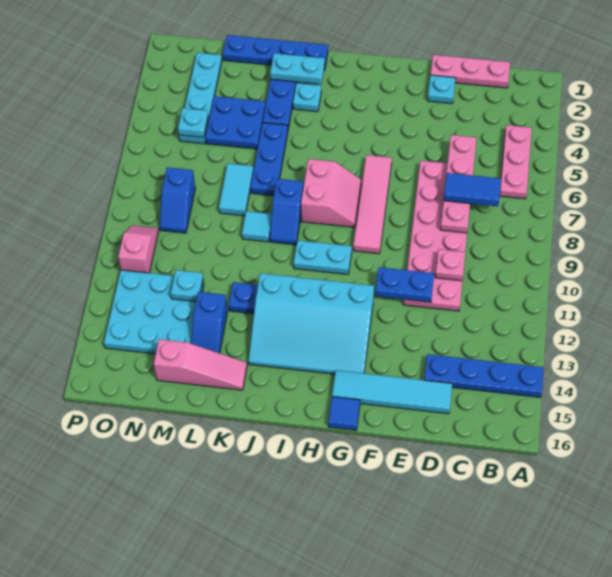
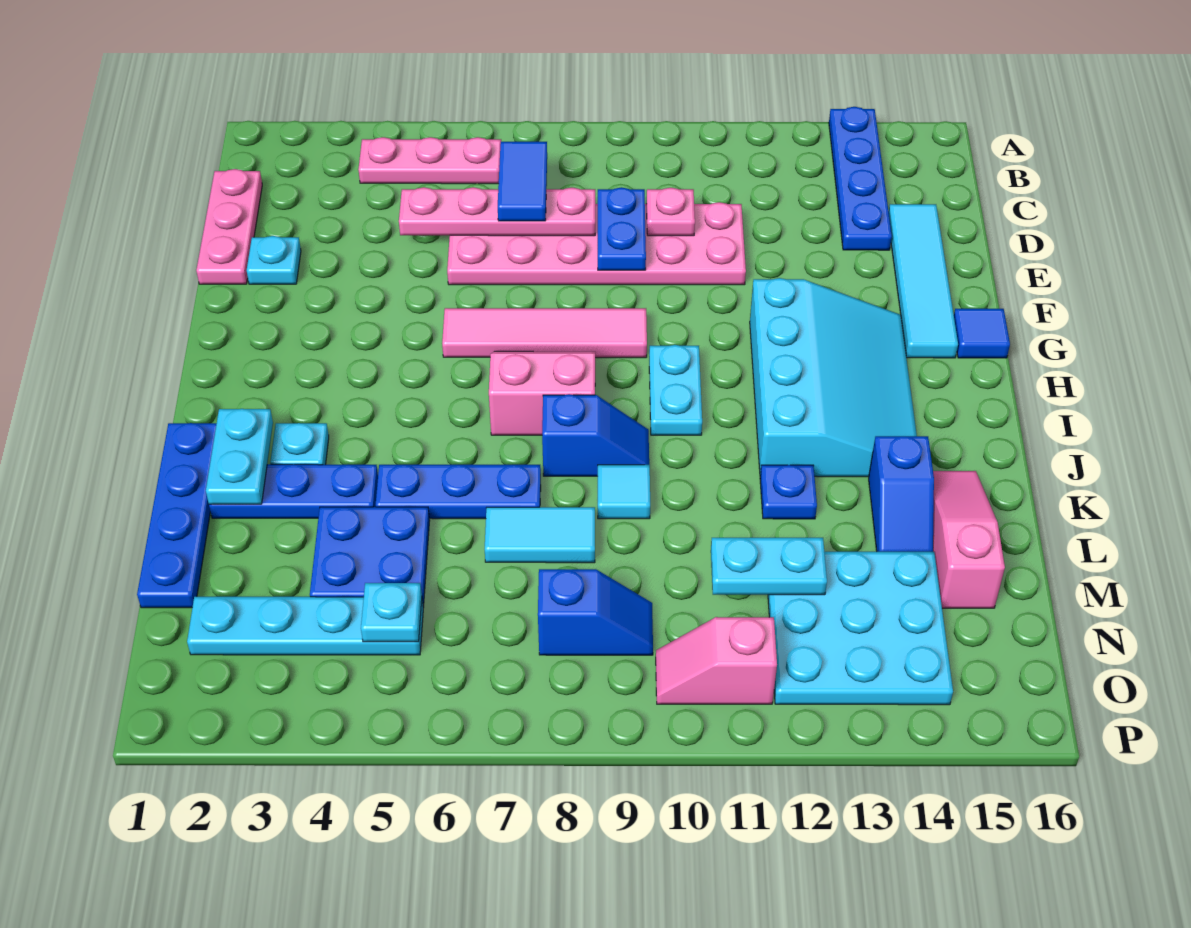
blue 1x2 plate [375,267,434,302] -> blue 1x2 plate moved to [598,187,646,270]
blue 1x2 slope [191,292,227,353] -> blue 1x2 slope turned to [869,436,934,552]
cyan 1x1 plate [171,270,203,302] -> cyan 1x2 plate [711,538,827,595]

